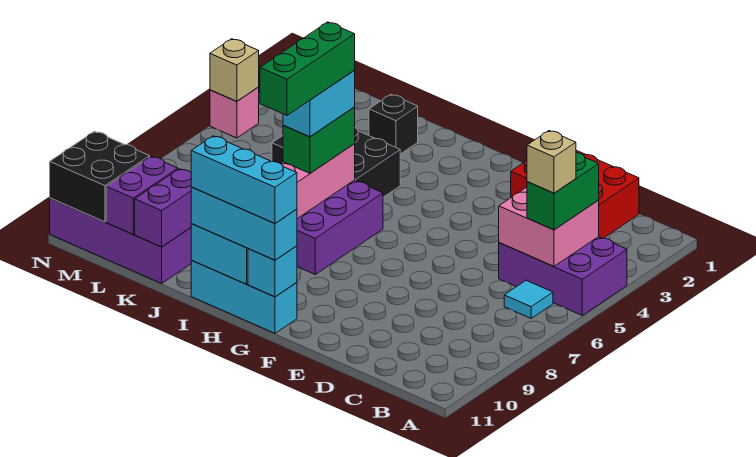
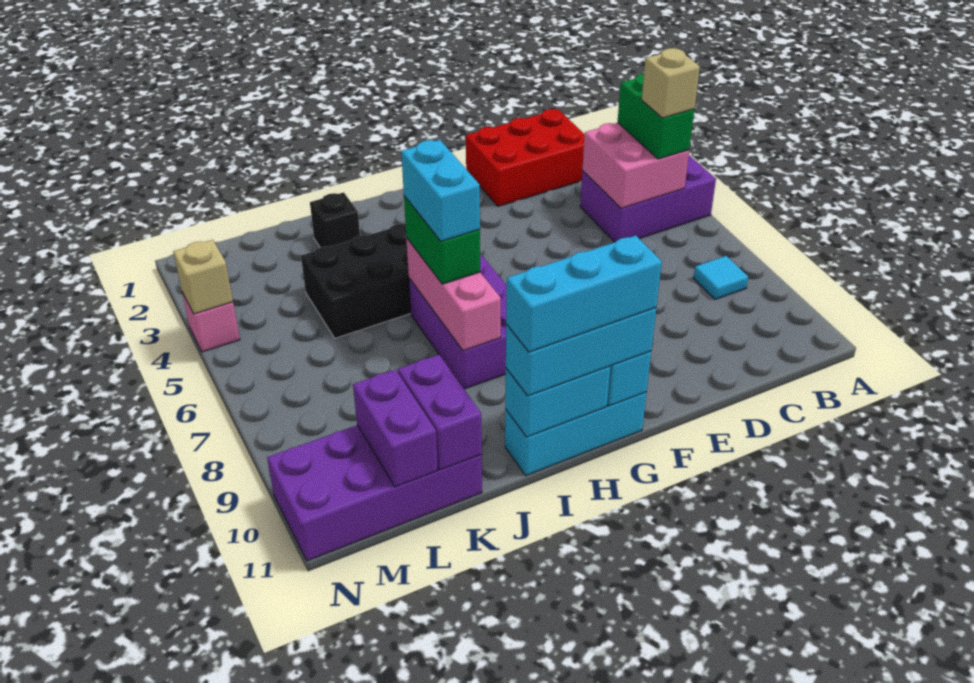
cyan 1x1 tile [504,280,553,318] -> cyan 1x1 tile moved to [694,256,748,299]
green 1x3 brick [260,22,355,115] -> none
black 2x2 brick [50,131,150,222] -> none

